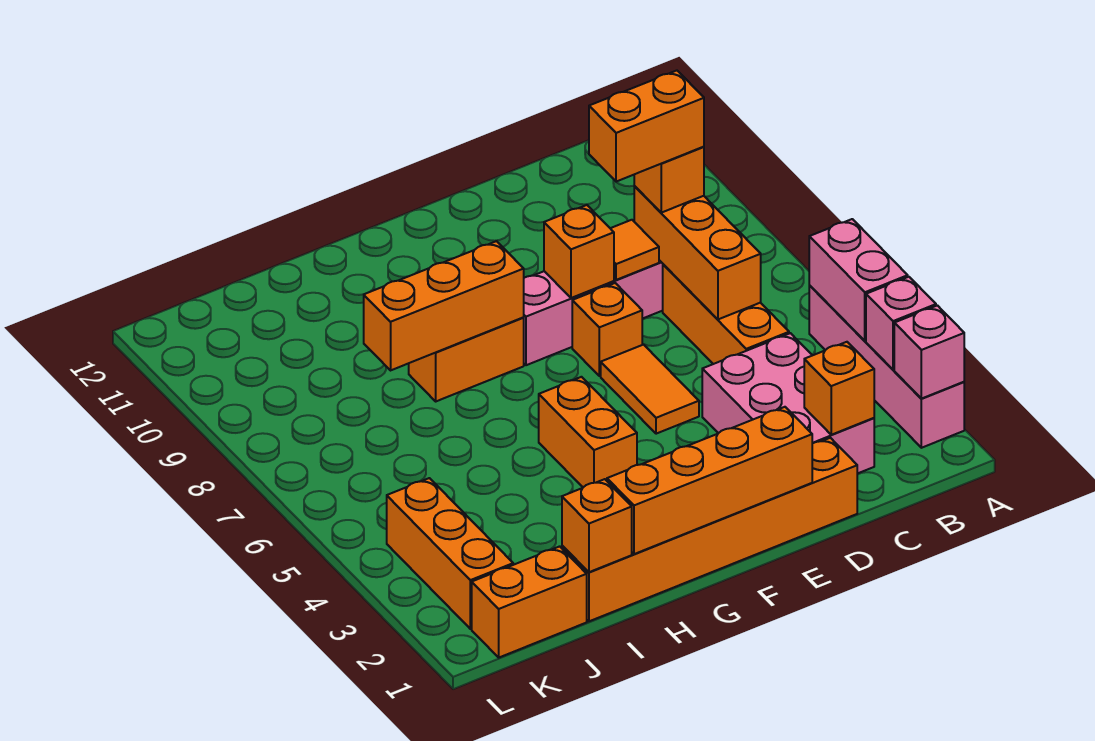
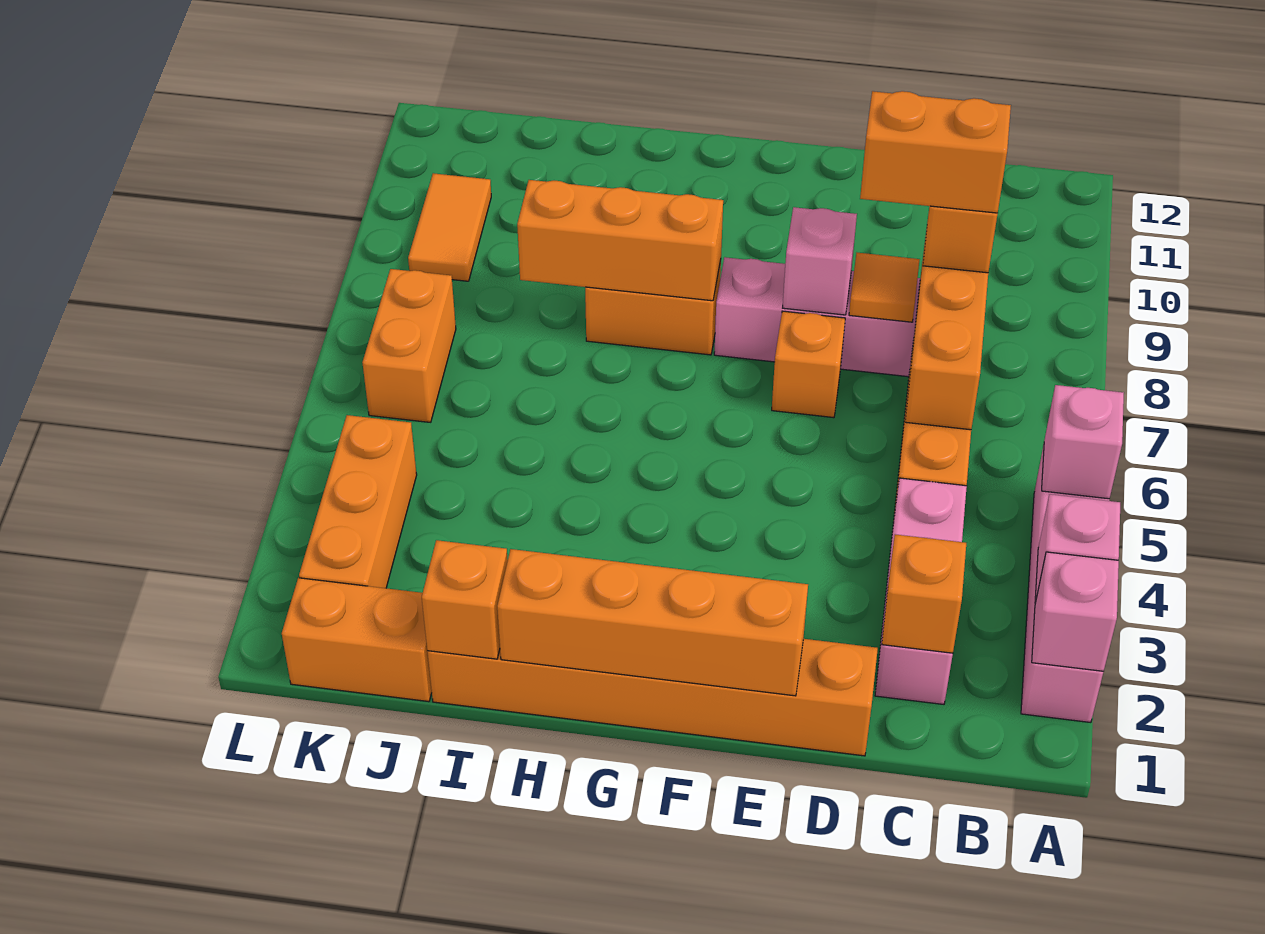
pink 1x2 brick [809,219,908,341] -> pink 1x1 brick [1042,385,1124,499]
pink 2x3 brick [702,333,874,474] -> pink 1x3 brick [875,478,967,704]
orange 1x2 tile [601,345,699,434] -> orange 1x2 tile moved to [408,173,491,281]
orange 1x1 brick [544,205,614,298] -> pink 1x1 brick [783,207,857,315]
orange 1x2 brick [539,377,637,487] -> orange 1x2 brick moved to [362,269,456,422]

